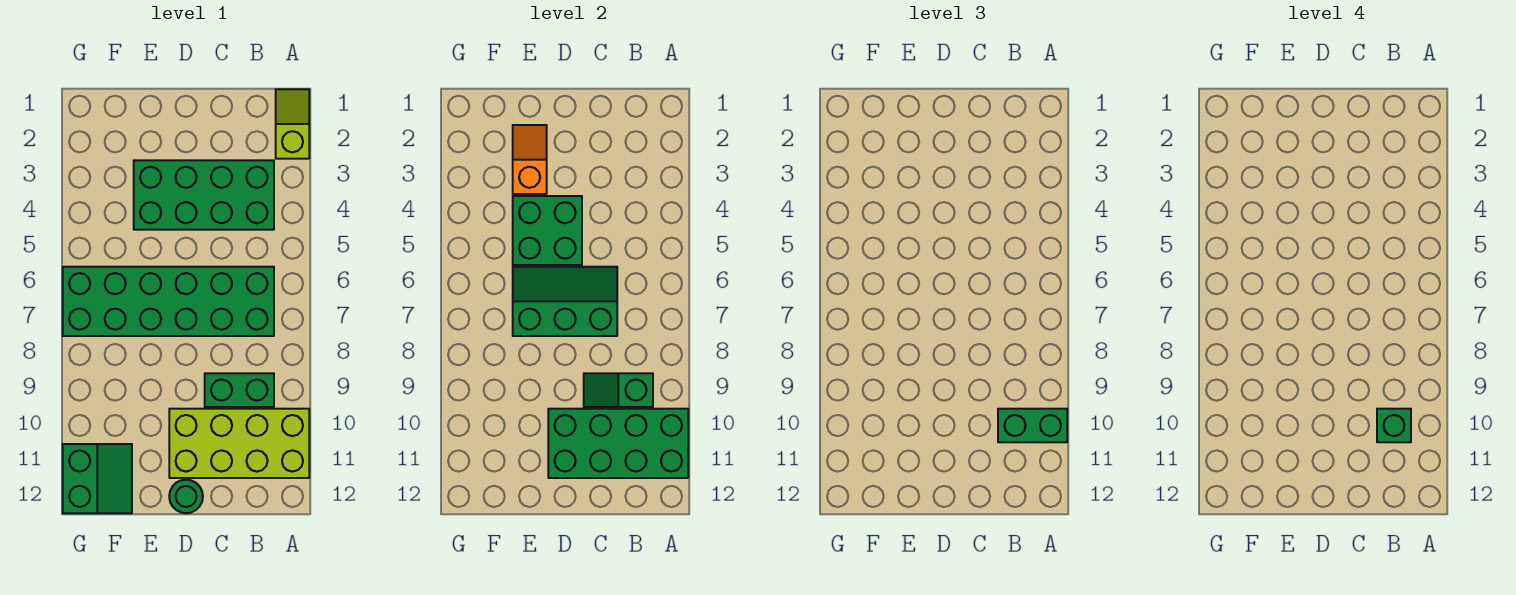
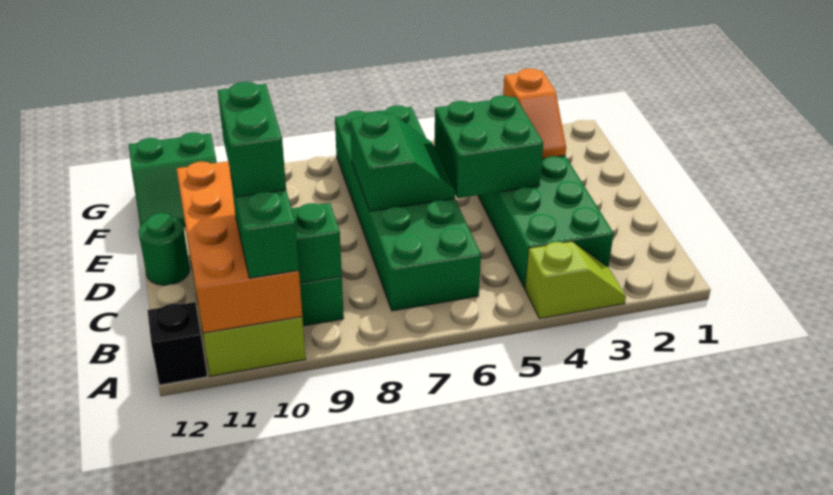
lime 1x2 slope [276,89,309,159] -> lime 1x2 slope moved to [525,241,626,319]
green 2x4 brick [548,409,688,478] -> orange 2x4 brick [177,161,302,333]
none -> black 1x1 brick [147,302,207,385]
green 1x1 brick [1377,409,1411,442] -> green 1x2 brick [218,82,286,197]
green 2x3 slope [513,267,617,336] -> green 2x2 slope [350,112,455,211]
orange 1x2 slope [513,125,547,194] -> orange 1x2 slope turned to [503,68,566,159]

